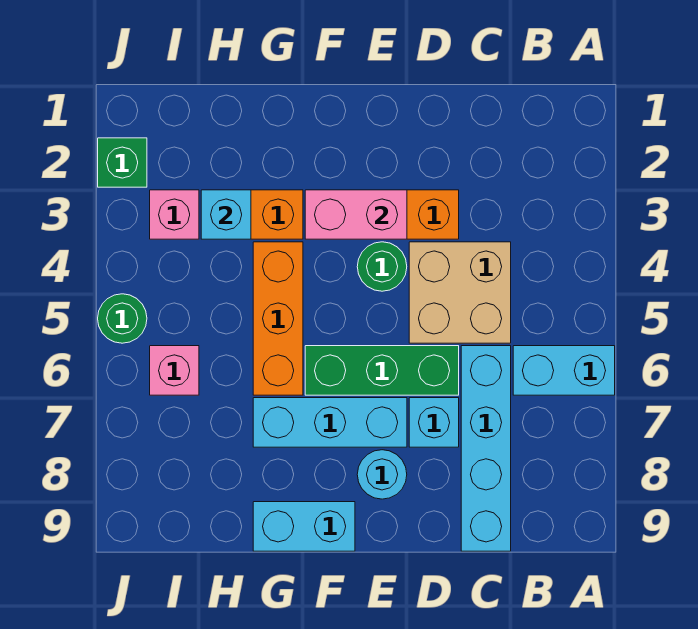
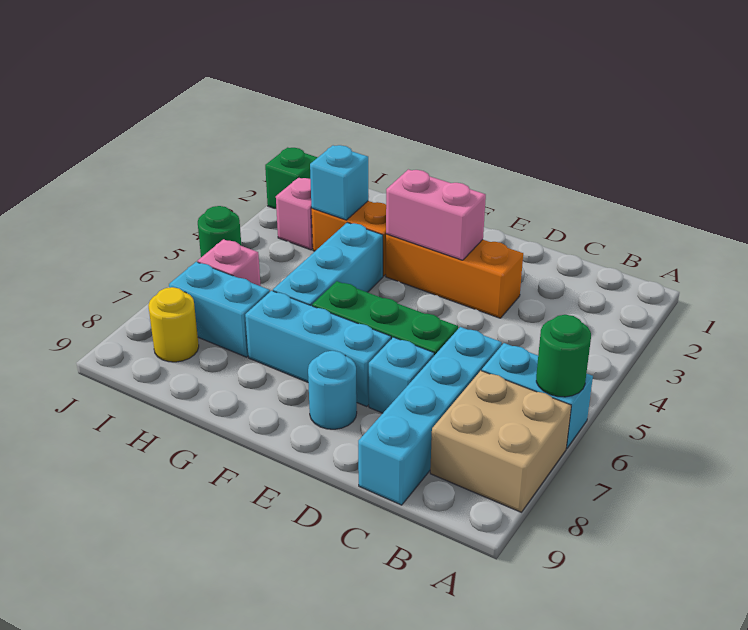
tan 2x2 brick [409,242,511,343] -> tan 2x2 brick moved to [430,371,571,512]
green 1x1 round brick [357,242,407,291] -> green 1x1 round brick moved to [536,315,591,397]
cyan 1x2 brick [253,502,355,551] -> cyan 1x2 brick moved to [169,262,270,357]
orange 1x3 brick [253,242,303,395] -> cyan 1x3 brick [273,222,383,306]
none -> yellow 1x1 round brick [148,287,199,362]

